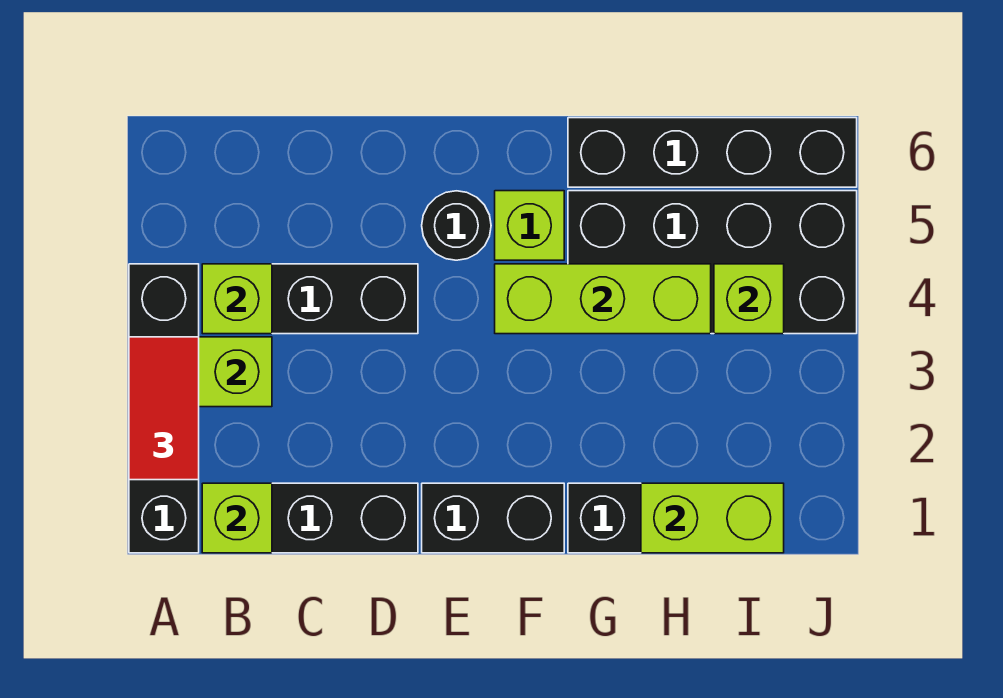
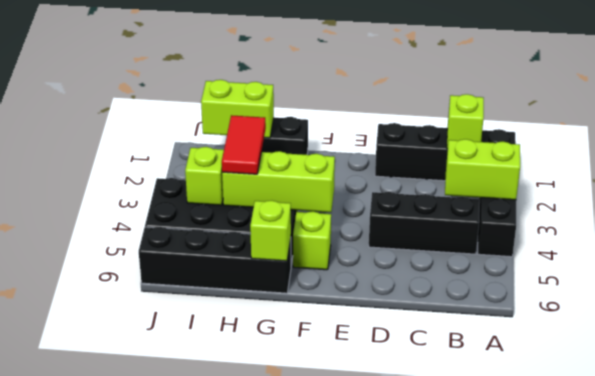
red 1x2 tile [129,337,199,480] -> red 1x2 tile moved to [222,115,266,174]
lime 1x1 brick [202,264,272,334] -> lime 1x1 brick moved to [250,200,291,261]
black 1x2 brick [422,483,564,553] -> none
black 1x1 round brick [422,191,491,260] -> none

